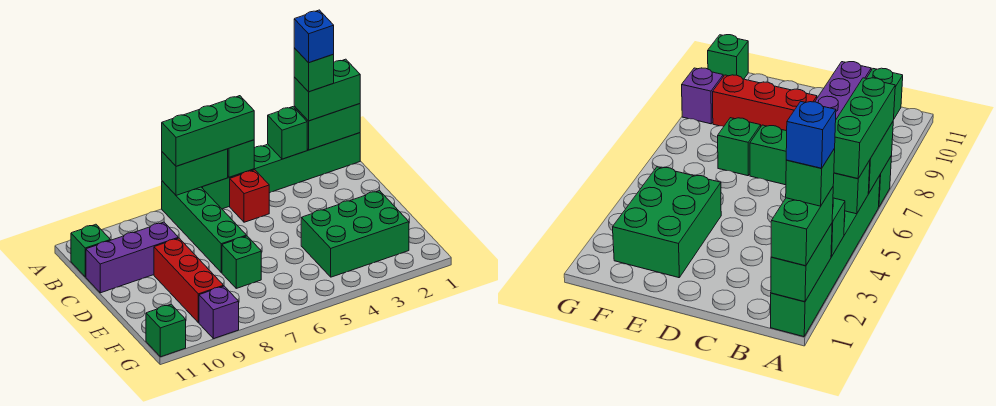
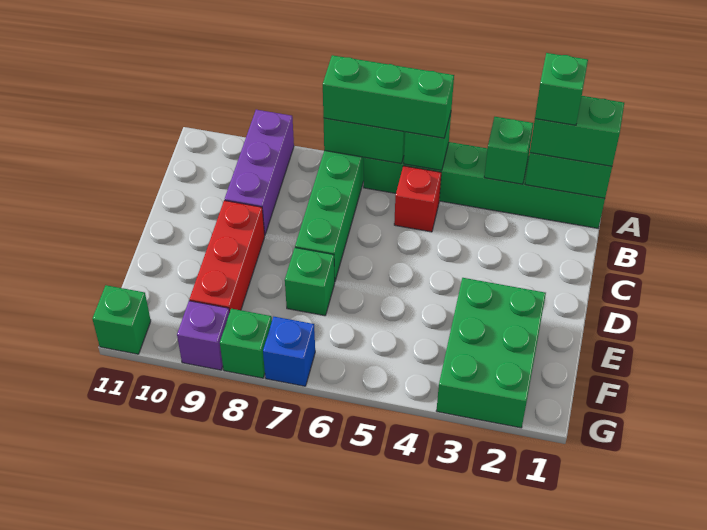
blue 1x1 brick [294,10,334,63] -> blue 1x1 brick moved to [263,317,315,386]
green 1x1 brick [71,224,110,277] -> green 1x1 brick moved to [220,309,272,378]
purple 1x3 brick [86,222,178,293] -> purple 1x3 brick turned to [225,110,294,235]
green 2x3 brick [301,191,409,277] -> green 2x3 brick turned to [436,278,546,428]

